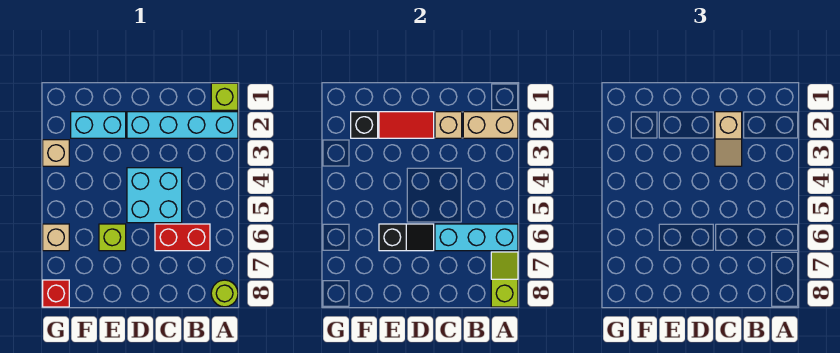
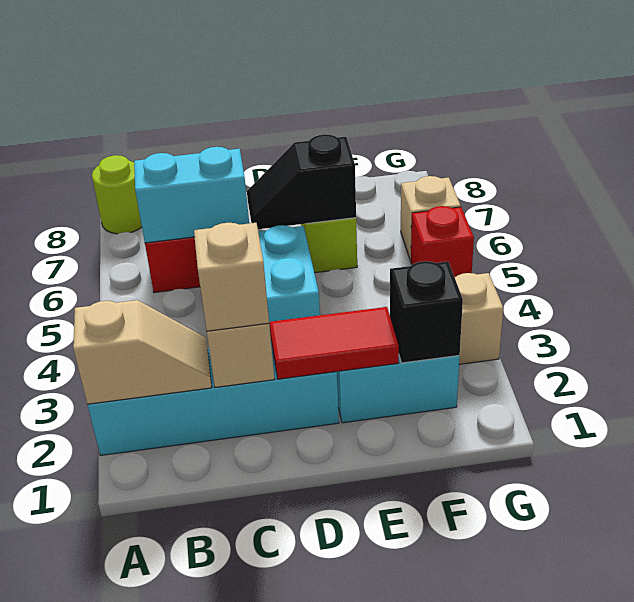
lime 1x1 brick [211,83,238,110] -> none
tan 1x2 brick [463,112,518,138] -> tan 1x2 slope [73,300,212,404]
cyan 1x3 brick [435,224,518,251] -> cyan 1x2 brick [134,147,249,243]
lime 1x2 slope [491,252,518,307] -> none
red 1x1 brick [43,280,69,307] -> red 1x1 brick moved to [411,206,474,277]

